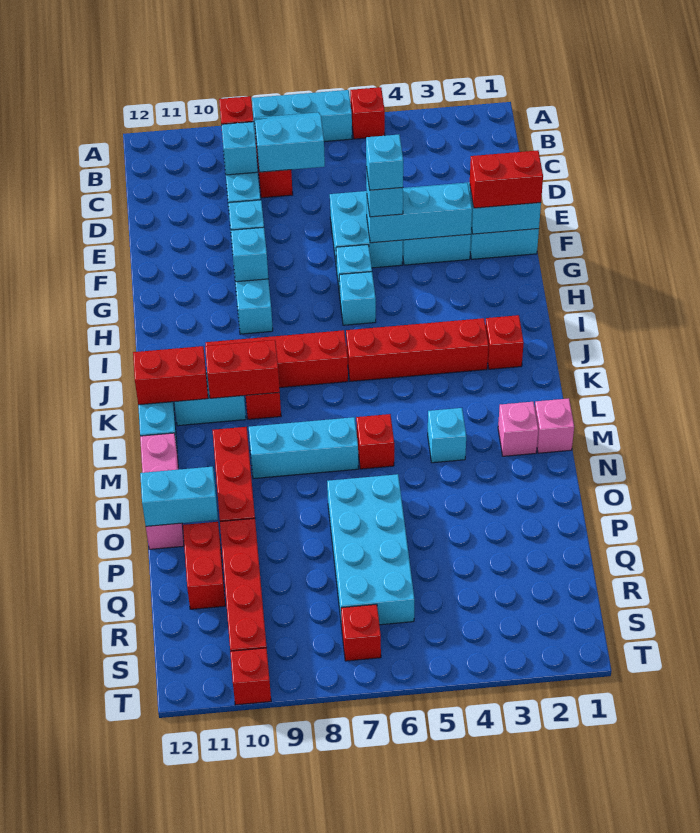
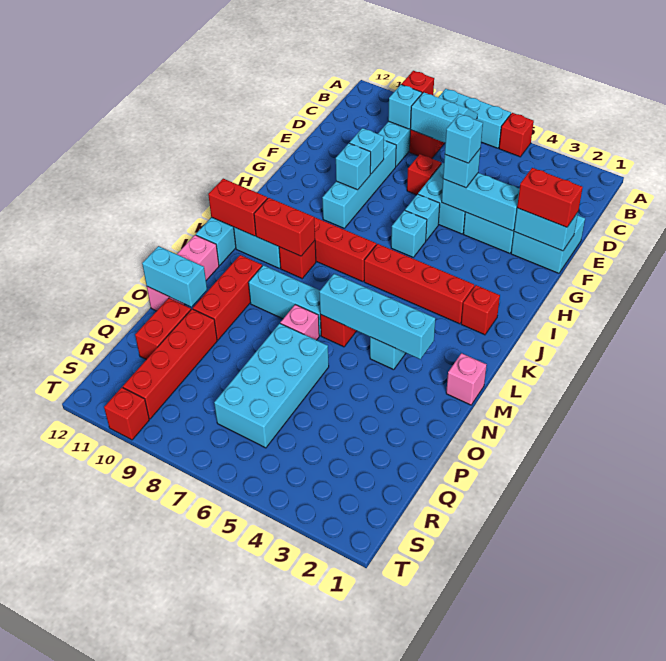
pink 1x1 brick [498,402,538,456] -> pink 1x1 brick moved to [280,305,319,340]
none -> cyan 1x4 brick [319,274,435,359]
red 1x1 brick [341,604,381,661] -> red 1x1 brick moved to [407,154,441,195]

